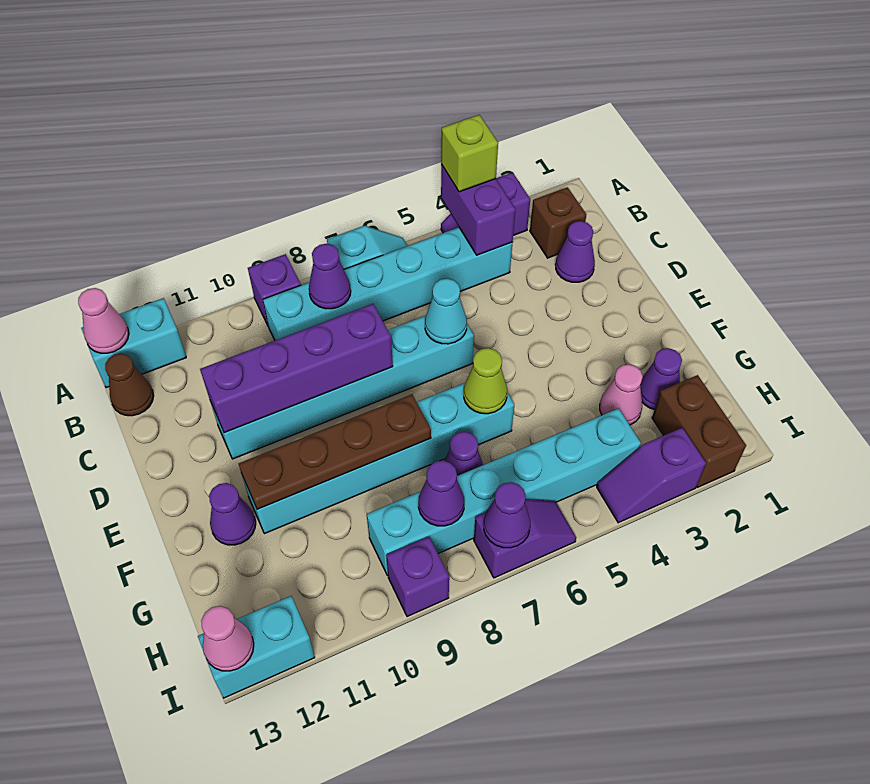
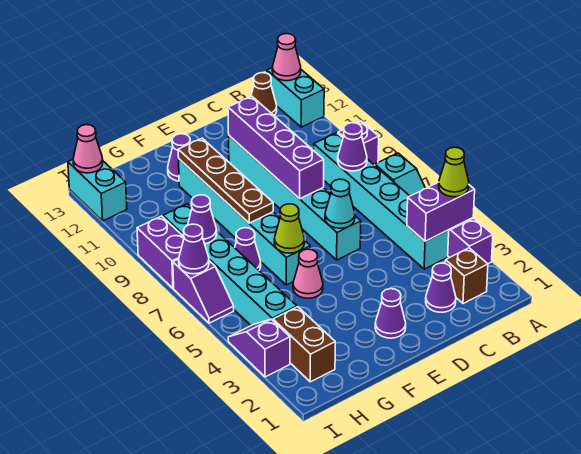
lime 1x1 brick [441,115,498,192] -> lime 1x1 cone [439,147,469,197]
purple 1x1 cone [640,348,682,409] -> purple 1x1 cone moved to [375,289,406,338]
pink 1x1 cone [600,364,643,425] -> pink 1x1 cone moved to [293,249,323,298]
brown 1x2 brick [652,375,746,487] -> brown 1x2 brick turned to [273,307,335,382]
purple 1x1 brick [386,537,449,617] -> purple 1x2 brick [137,216,184,288]

